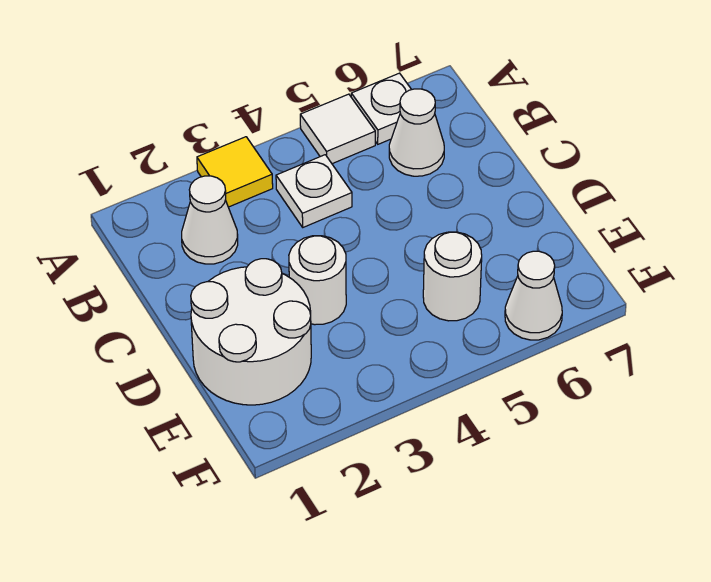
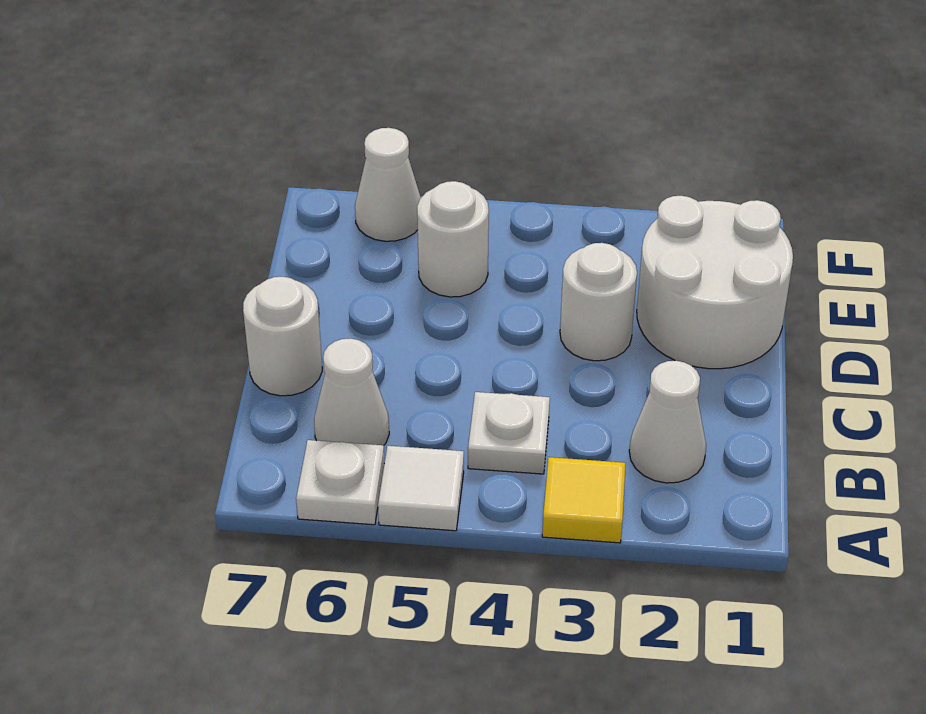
none -> white 1x1 round brick [243,277,322,396]

